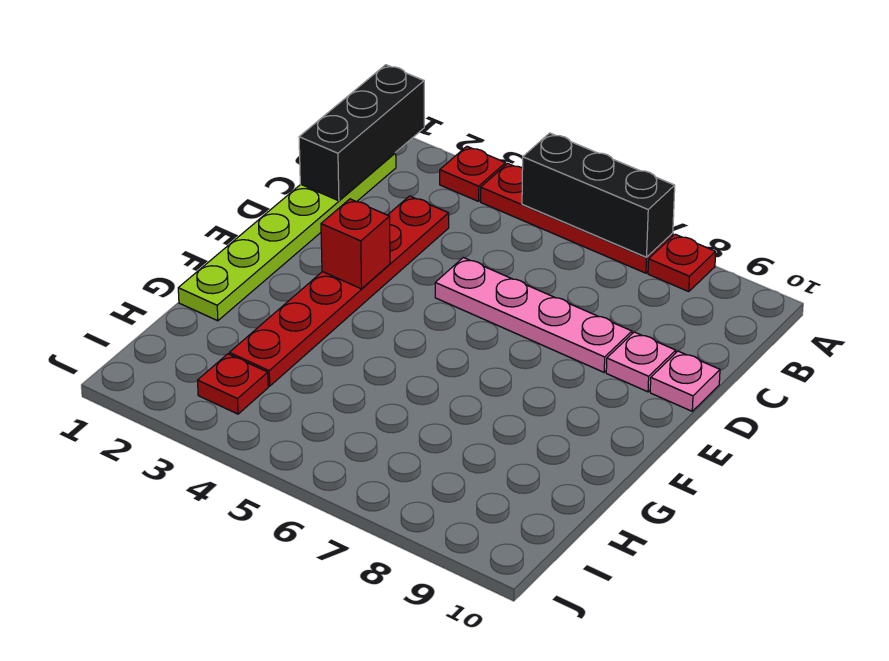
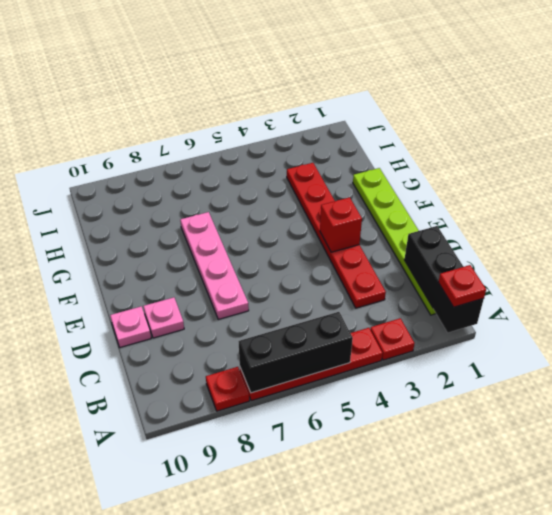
pink 1x4 plate [435,258,632,372] -> pink 1x4 plate turned to [180,212,249,319]
red 1x1 plate [198,354,268,414] -> red 1x1 plate moved to [438,265,486,307]

